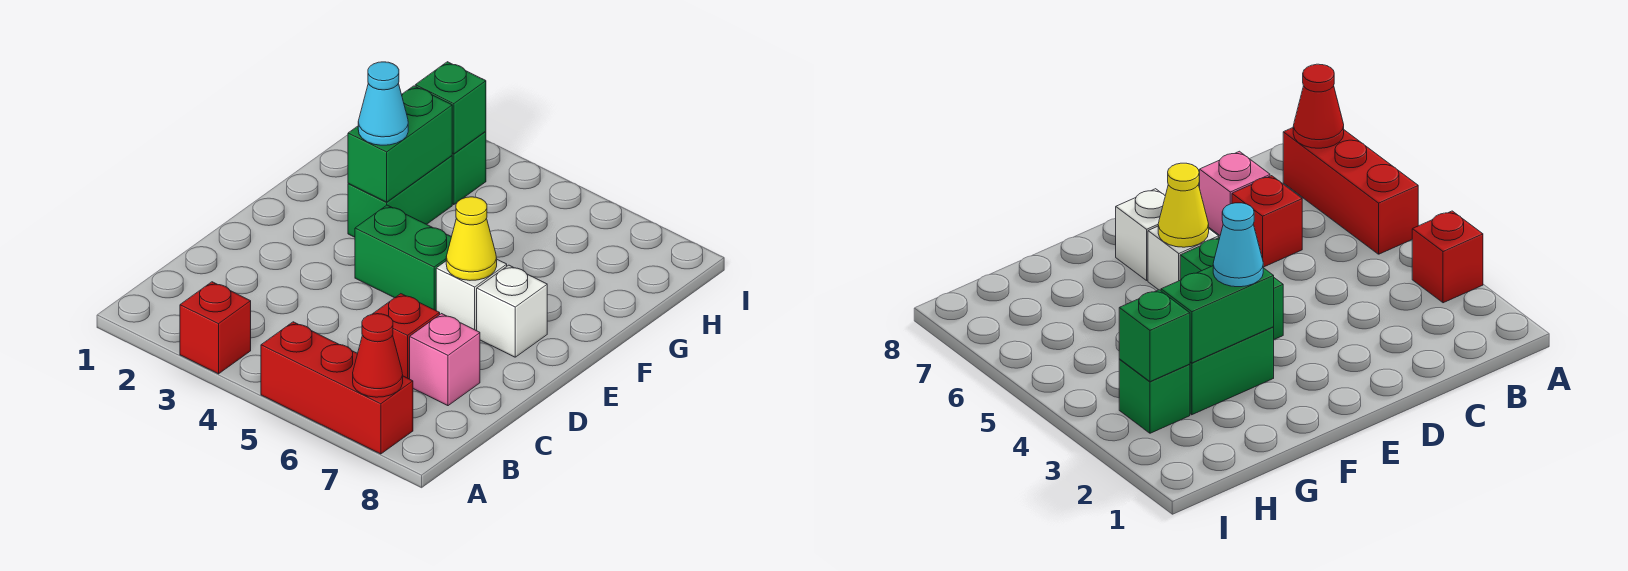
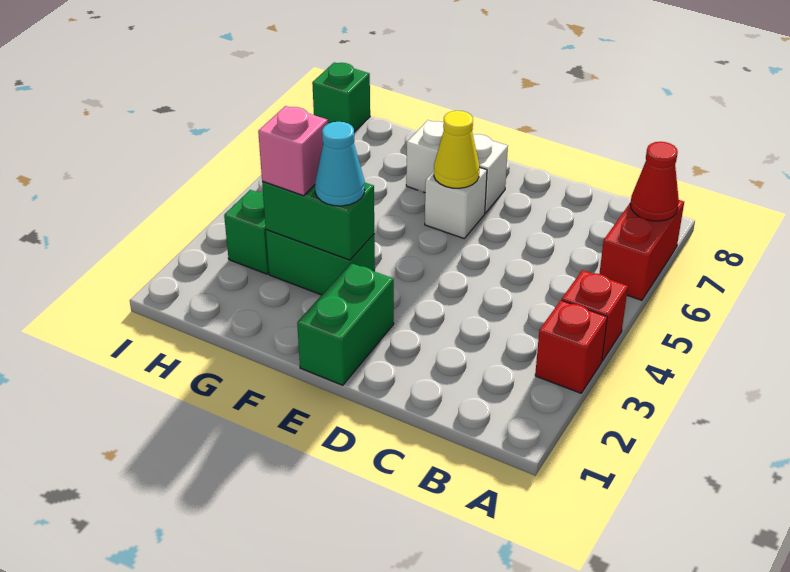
red 1x3 brick [261,322,413,454] -> red 1x2 brick [599,200,684,300]
red 1x1 brick [373,294,440,379] -> red 1x1 brick moved to [562,270,628,361]
pink 1x1 brick [410,314,480,406] -> pink 1x1 brick moved to [258,106,328,196]
green 1x2 brick [355,205,451,310] -> green 1x2 brick moved to [297,263,394,385]
white 1x1 brick [477,265,547,357] -> white 1x2 brick [406,120,508,213]
green 1x1 brick [415,62,486,154] -> green 1x1 brick moved to [312,62,370,132]

